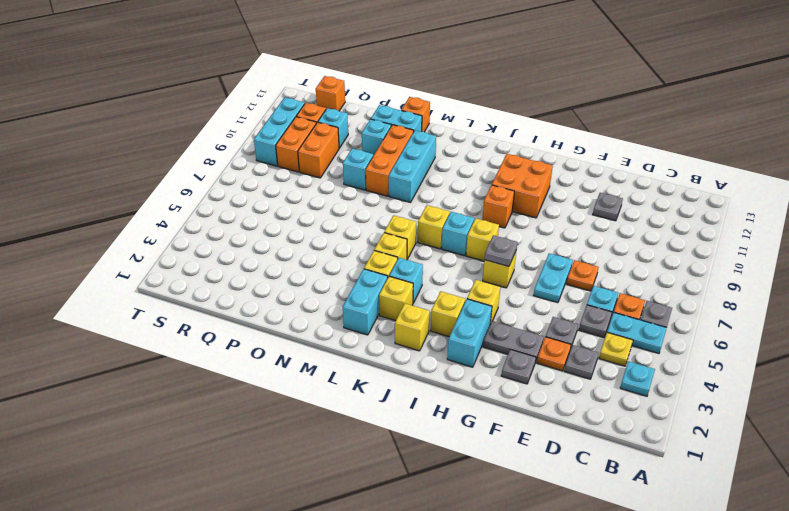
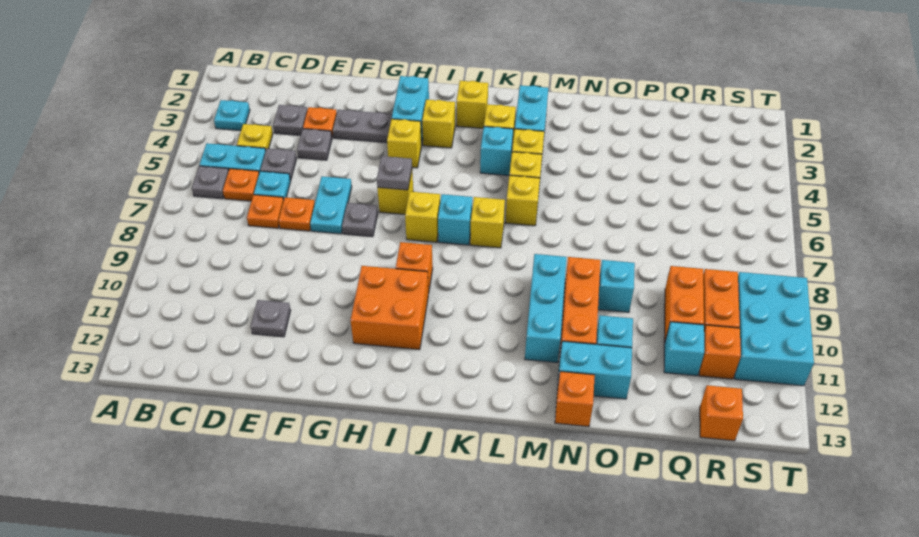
none -> orange 1x1 plate [247,195,284,228]
grey 1x1 plate [501,349,536,384] -> grey 1x1 plate moved to [342,203,378,237]
cyan 1x3 brick [254,97,305,166] -> cyan 2x3 brick [735,272,814,386]

